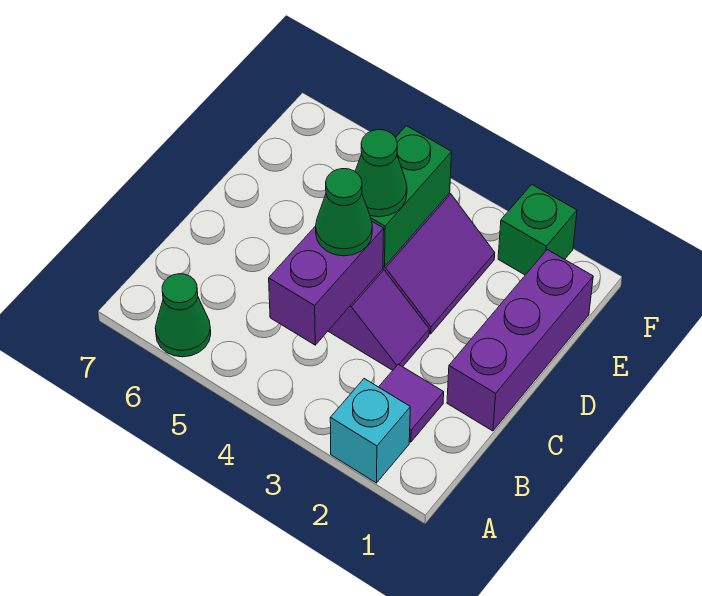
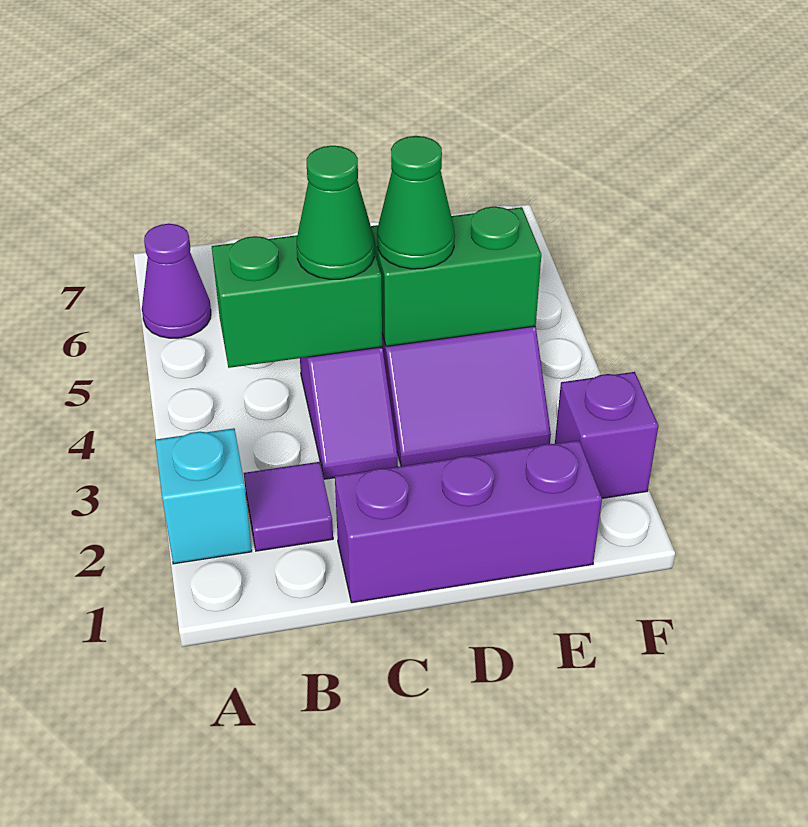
green 1x1 cone [155,274,211,357] -> purple 1x1 cone [142,224,211,338]
purple 1x2 brick [269,222,384,345] -> green 1x2 brick [212,235,382,368]
green 1x1 brick [498,185,577,275] -> purple 1x1 brick [555,372,658,498]

